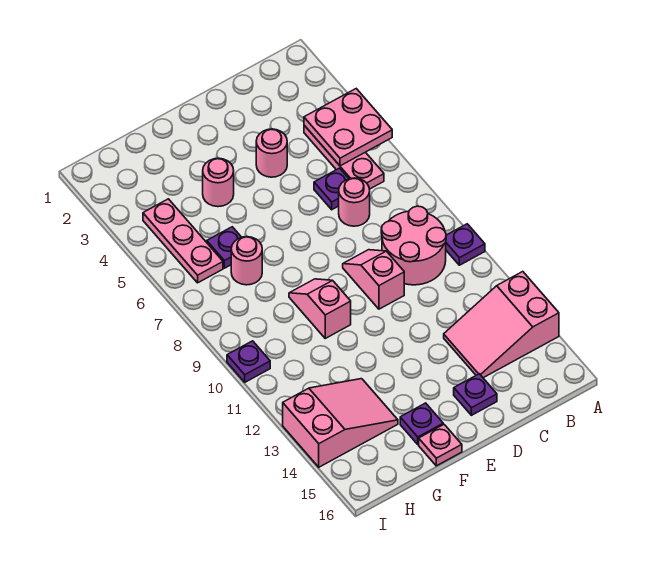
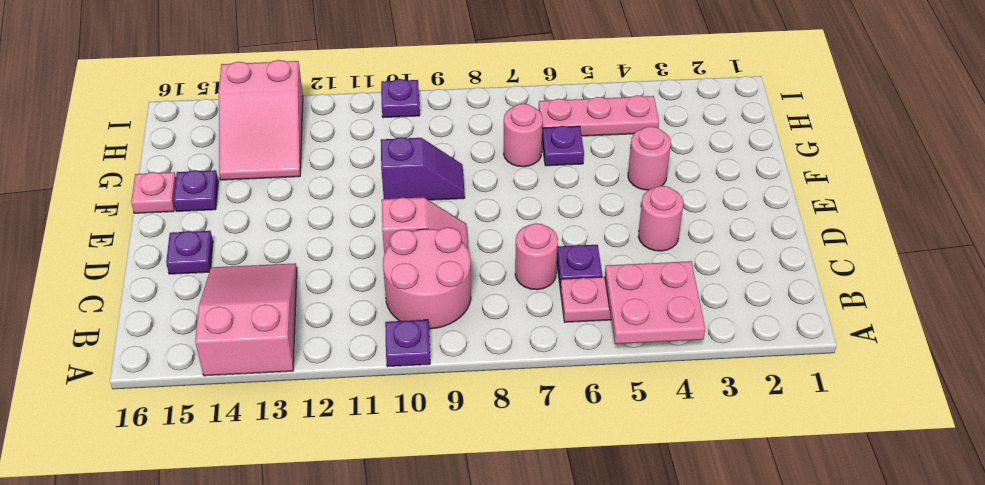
pink 1x2 slope [289,279,351,338] -> purple 1x2 slope [381,137,465,200]

